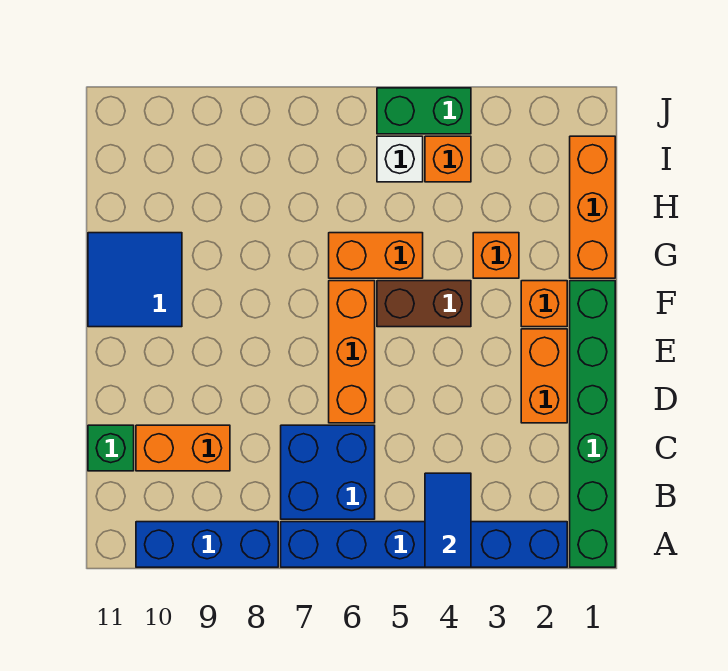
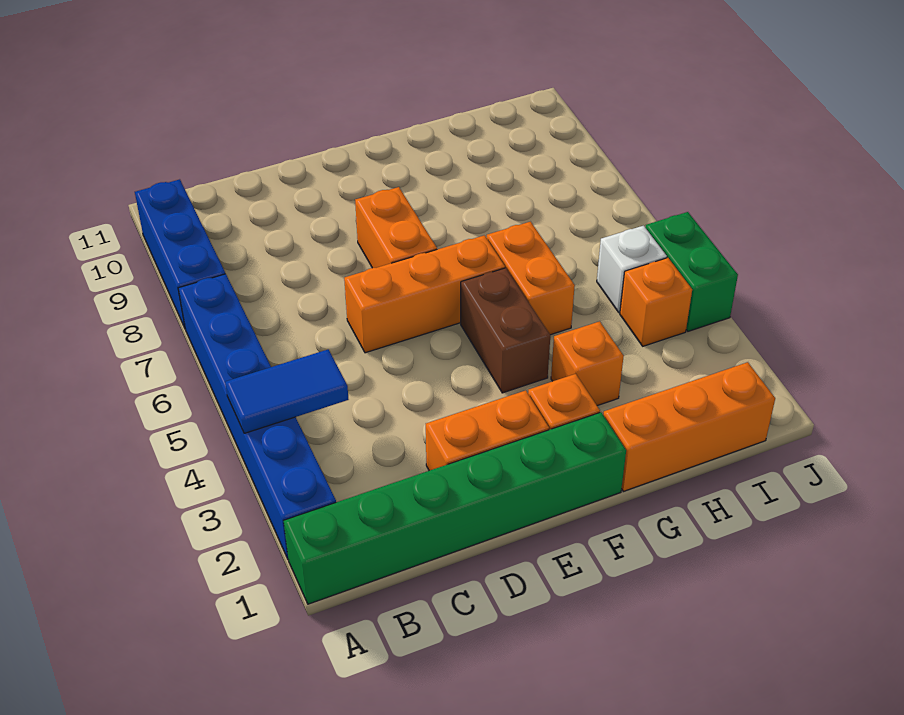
blue 2x2 brick [281,425,375,519] -> none
orange 1x2 brick [136,425,230,471] -> orange 1x2 brick moved to [355,187,437,268]
green 1x1 brick [88,425,134,471] -> none
blue 2x2 tile [88,233,182,327] -> none

